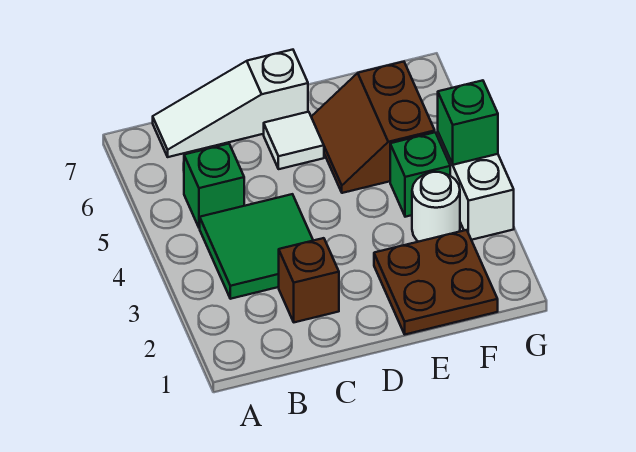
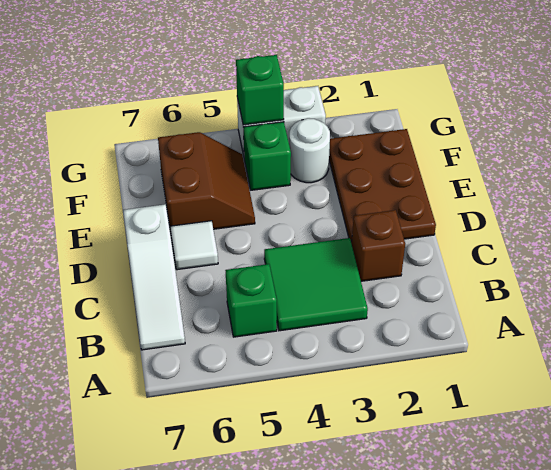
brown 2x2 plate [374,230,498,334] -> brown 2x3 plate [329,129,436,244]
brown 2x2 slope [311,62,435,193] -> brown 2x2 slope turned to [158,132,255,231]

